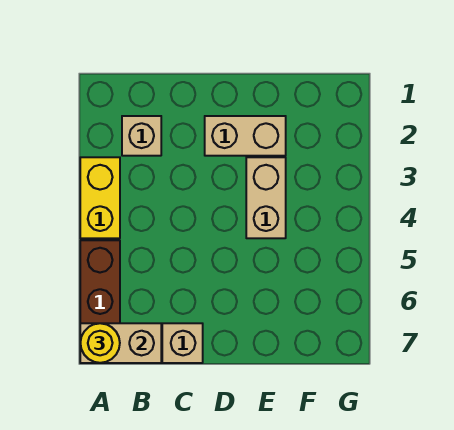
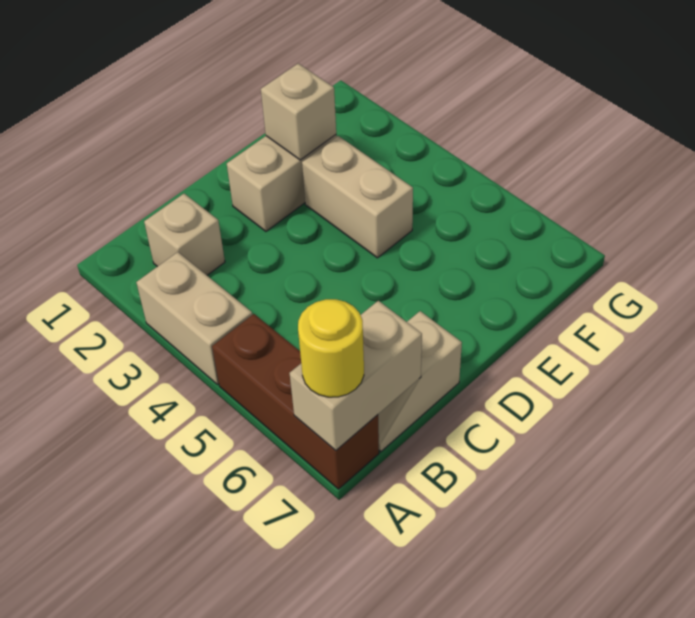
yellow 1x2 brick [80,157,120,238] -> tan 1x2 brick [136,252,252,384]
none -> tan 1x1 brick [261,64,336,160]

